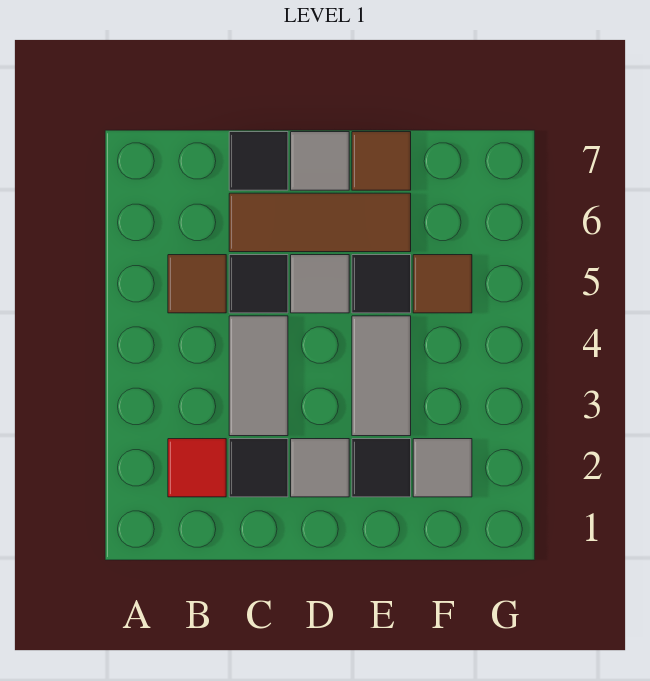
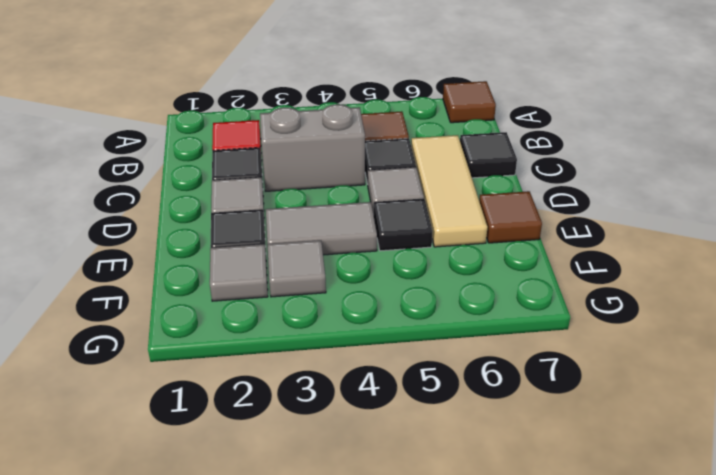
grey 1x2 tile [229,316,288,436] -> grey 1x2 brick [260,104,365,191]
brown 1x3 tile [229,193,411,252] -> tan 1x3 tile [411,135,488,247]
grey 1x1 tile [291,132,349,190] -> grey 1x1 tile moved to [267,240,326,297]
brown 1x1 tile [413,255,472,313] -> brown 1x1 tile moved to [443,81,496,123]

